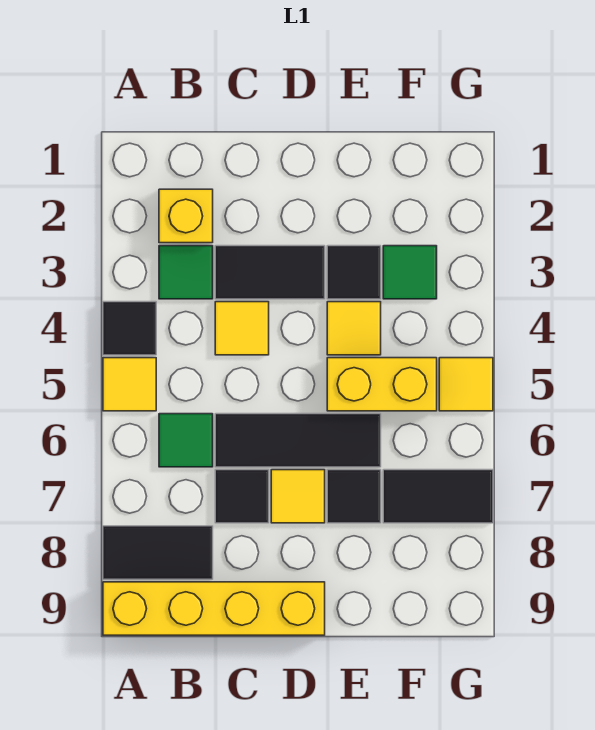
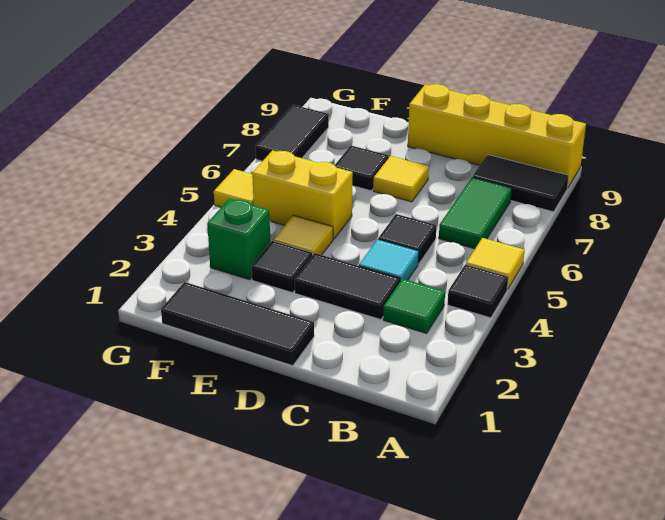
yellow 1x1 brick [159,189,213,243] -> none
green 1x1 tile [159,414,213,467] -> green 1x2 tile [439,177,512,249]
yellow 1x1 tile [215,302,269,355] -> cyan 1x1 tile [359,239,419,281]
black 1x3 tile [215,414,381,467] -> black 1x3 tile moved to [161,282,314,366]
black 1x1 tile [215,470,269,523] -> black 1x1 tile moved to [378,214,437,264]
green 1x1 tile [383,246,437,299] -> green 1x1 brick [207,198,270,280]
black 1x2 tile [383,470,493,523] -> black 1x2 tile turned to [255,105,329,161]

